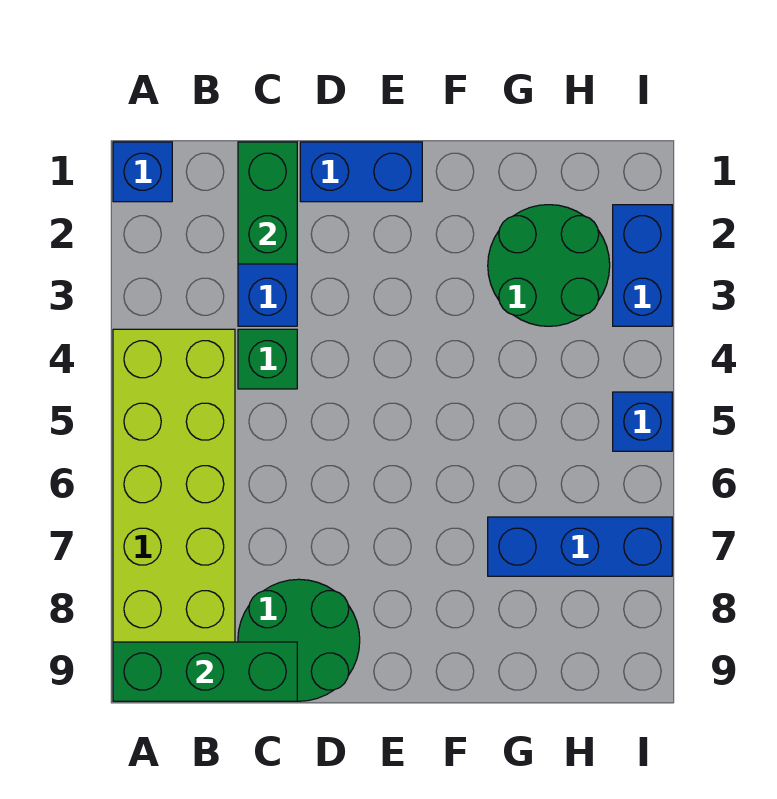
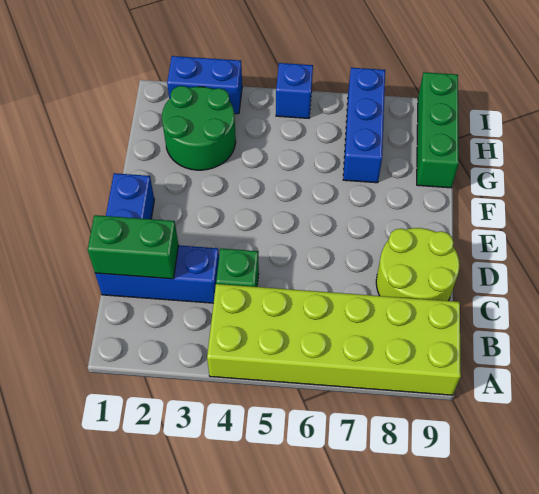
blue 1x1 brick [113,142,172,202] -> none
green 1x3 brick [113,642,297,701] -> green 1x3 brick moved to [417,72,459,188]
green 2x2 round brick [238,579,360,701] -> lime 2x2 round brick [376,228,460,301]

